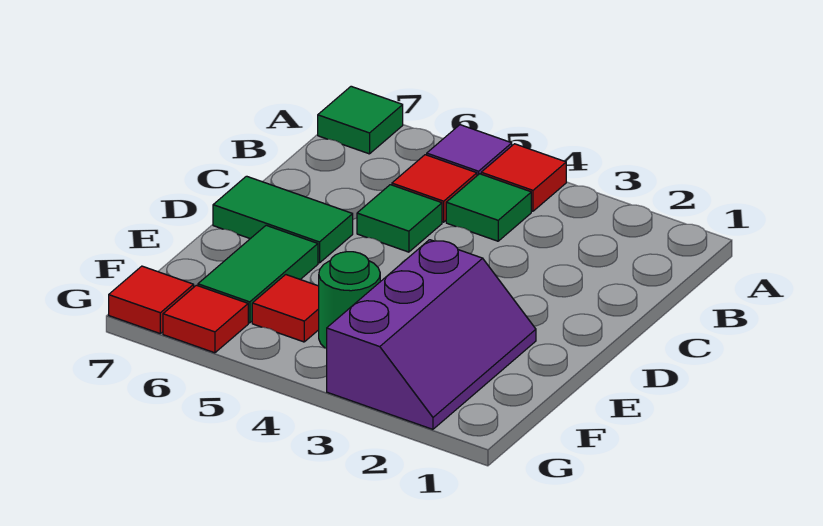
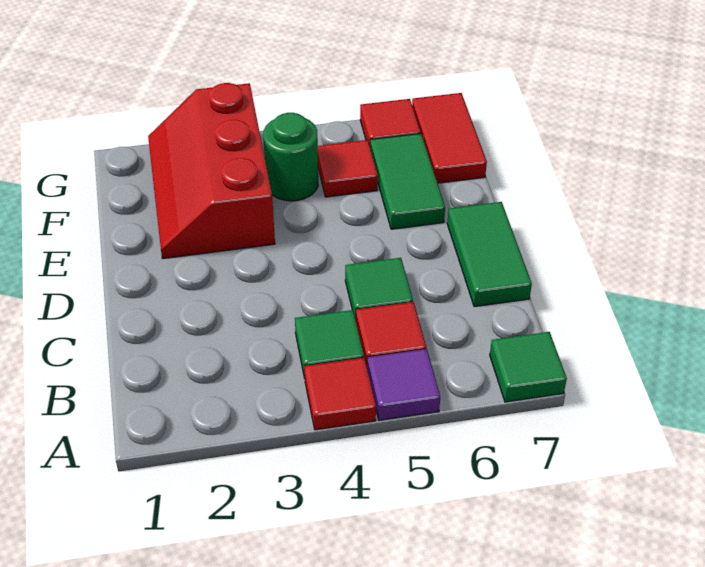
green 1x2 tile [213,176,353,263] -> green 1x2 tile turned to [447,202,532,307]
purple 2x3 slope [327,240,536,429] -> red 2x3 slope [148,83,275,259]
red 1x1 tile [109,266,194,333] -> red 1x2 tile [412,93,487,183]

